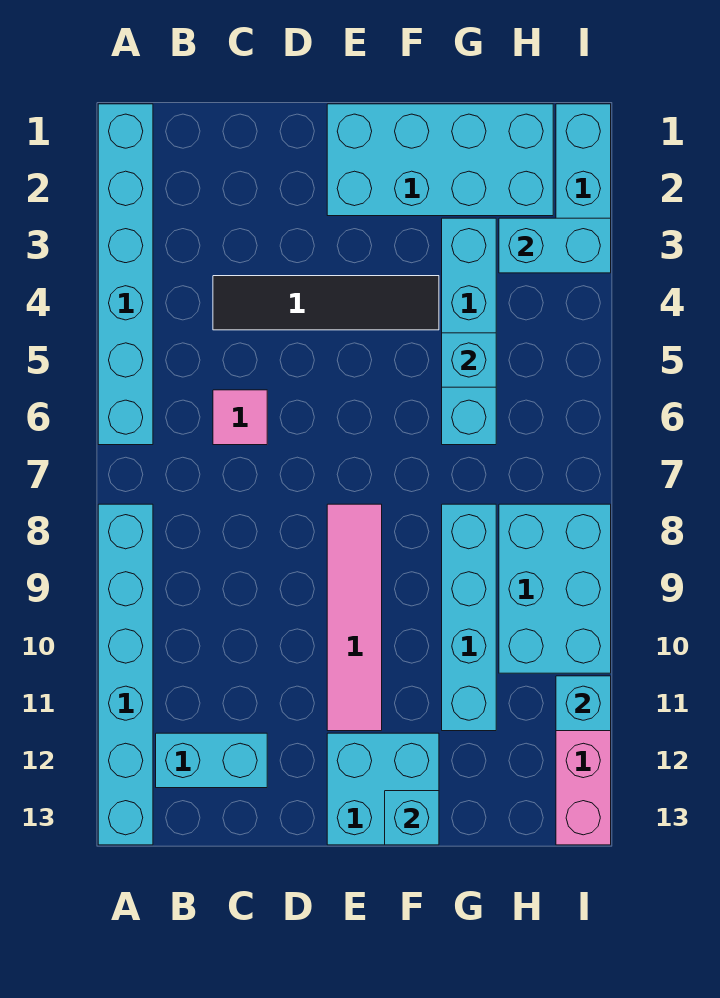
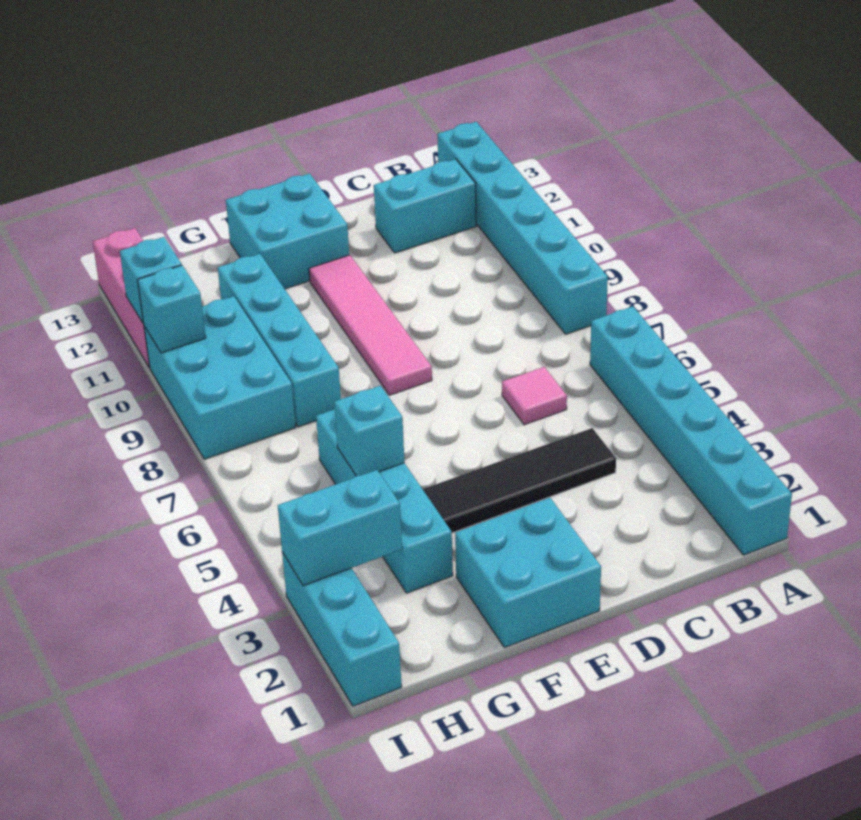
cyan 2x4 brick [327,104,553,216] -> cyan 2x2 brick [455,498,601,648]
cyan 1x1 brick [385,791,439,845] -> cyan 1x1 brick moved to [138,265,206,353]

